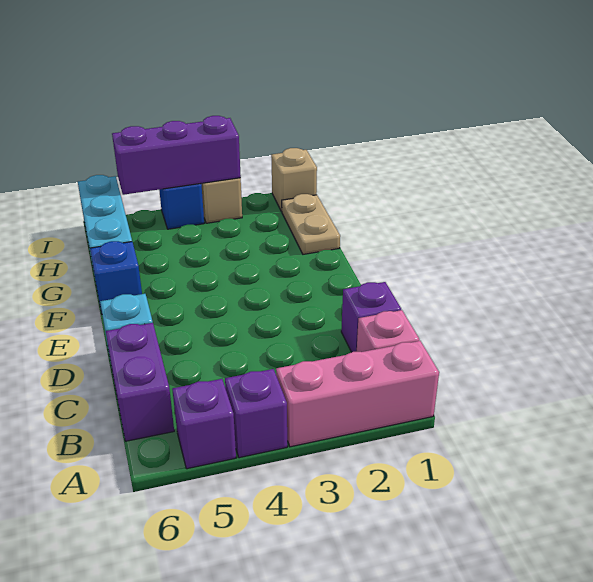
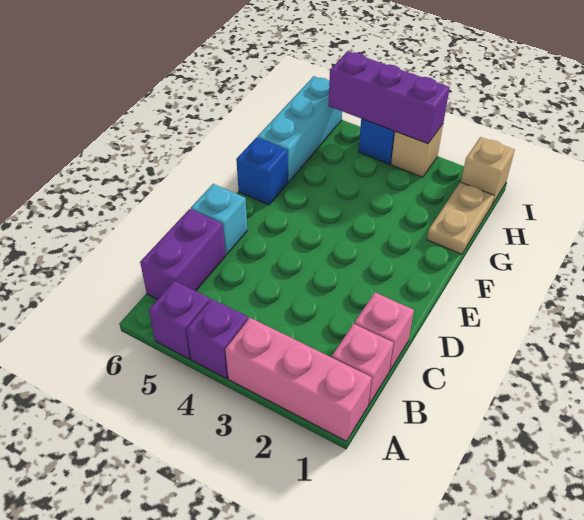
purple 1x1 brick [341,282,401,352] -> pink 1x1 brick [355,293,414,372]

